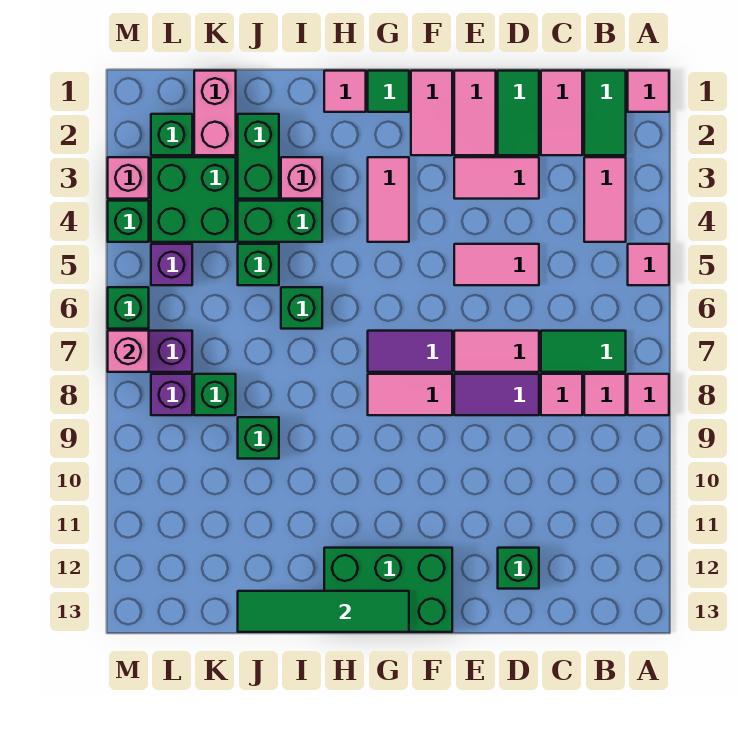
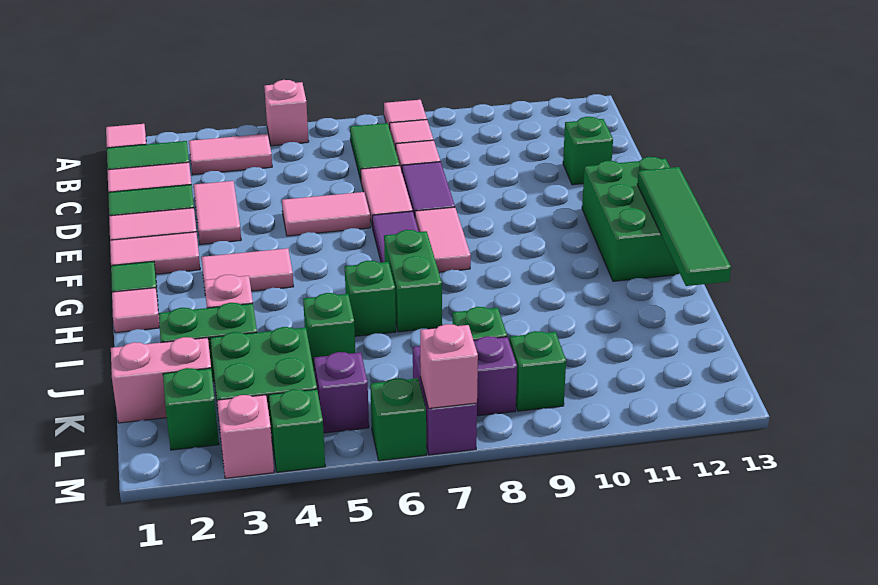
pink 1x1 tile [628,244,669,285] -> pink 1x1 brick [264,80,309,146]
pink 1x2 tile [454,244,539,285] -> pink 1x2 tile turned to [282,192,370,236]
green 1x2 brick [238,201,322,242] -> green 1x2 brick moved to [384,230,442,332]
green 1x1 brick [238,417,279,459] -> green 1x1 brick moved to [510,331,566,411]

